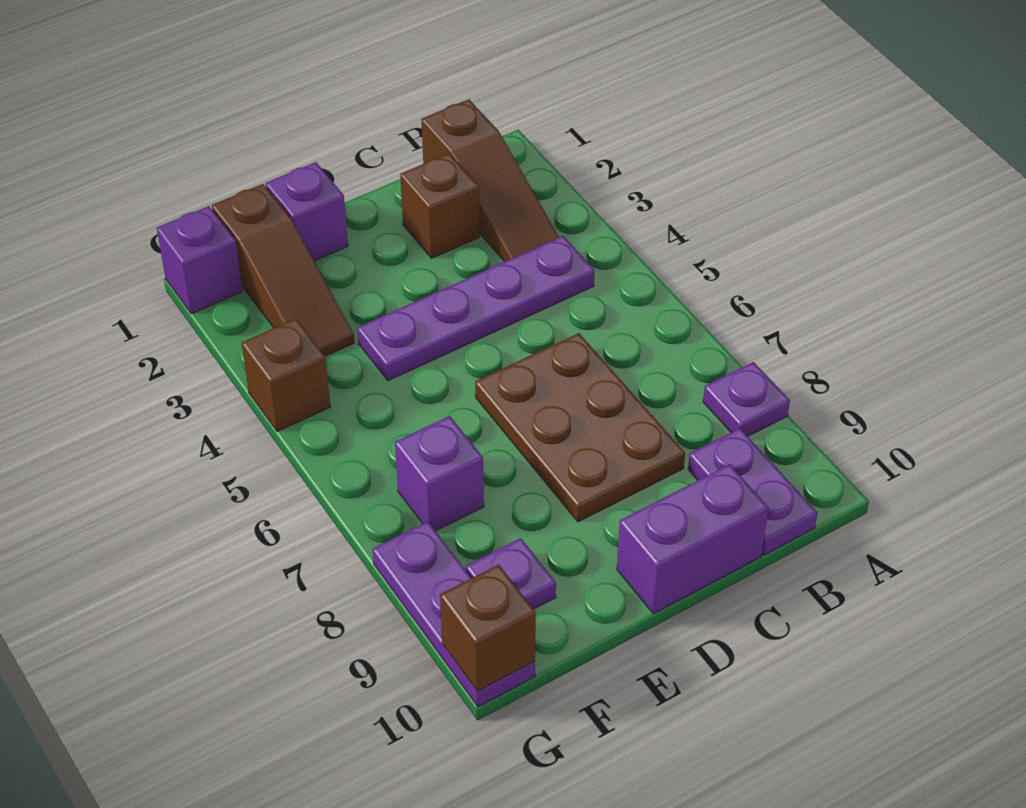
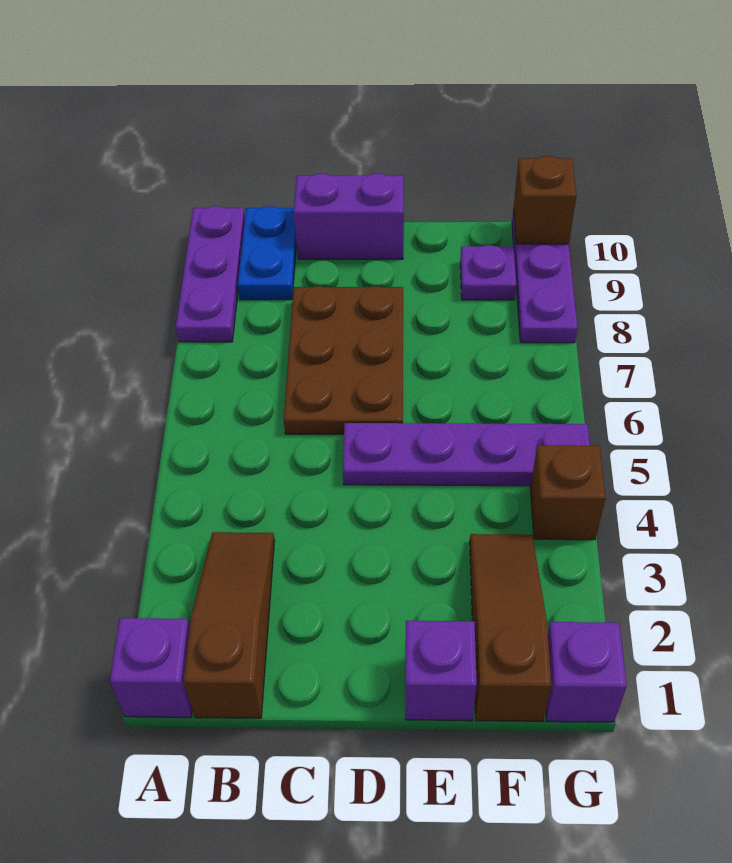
purple 1x1 plate [703,362,790,436] -> purple 1x3 plate [176,206,245,342]
purple 1x4 plate [357,236,595,381] -> purple 1x4 plate moved to [343,423,590,486]
purple 1x2 plate [688,428,817,555] -> blue 1x2 plate [238,206,296,300]
brown 1x1 brick [400,153,480,258] -> none
purple 1x1 brick [395,416,484,531] -> purple 1x1 brick moved to [110,618,192,717]

